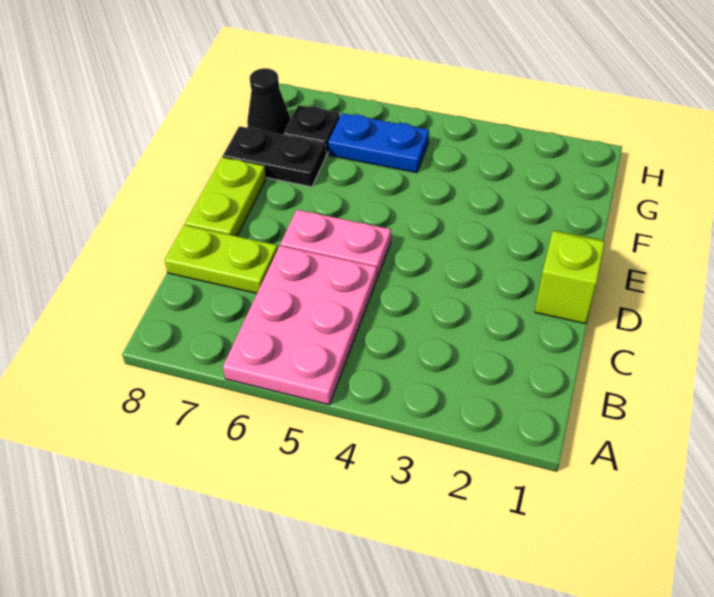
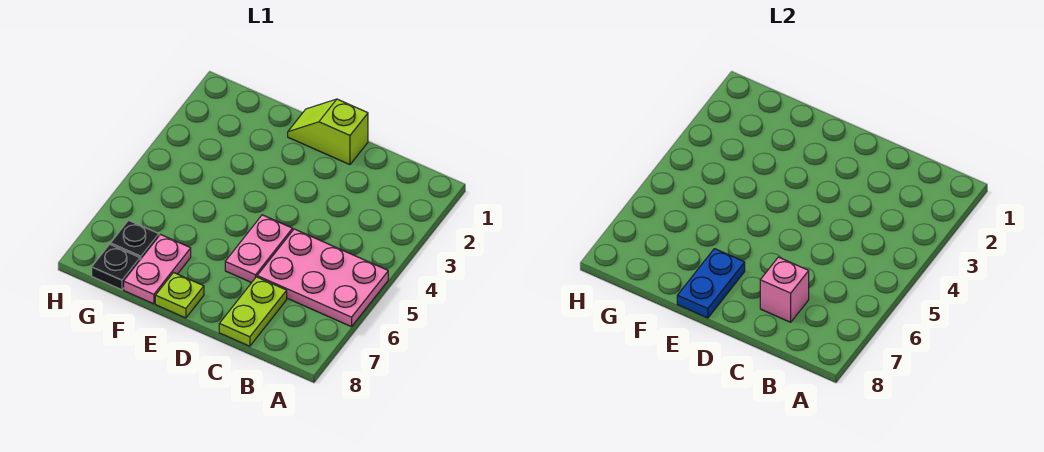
none -> pink 1x1 brick [760,257,809,322]
lime 1x2 plate [185,157,266,236] -> lime 1x1 plate [155,273,204,318]
black 1x2 plate [223,126,326,187] -> pink 1x2 plate [124,235,191,304]
blue 1x2 plate [328,113,429,173] -> blue 1x2 plate moved to [677,249,745,318]
black 1x1 cone [247,68,291,135] -> black 1x1 plate [92,244,140,290]

